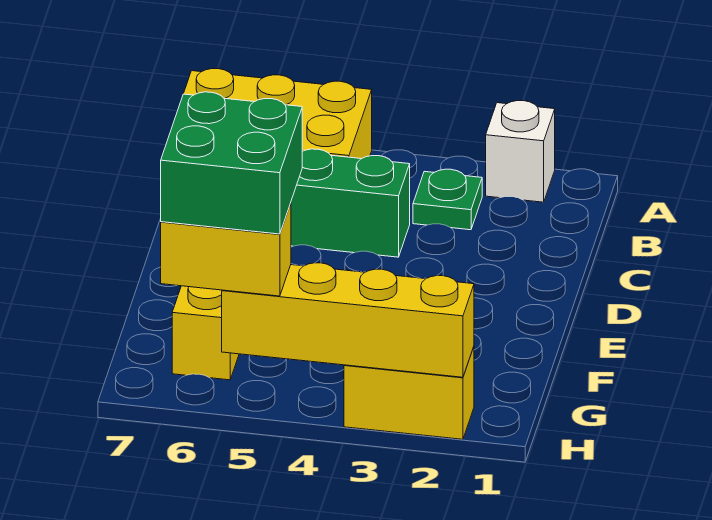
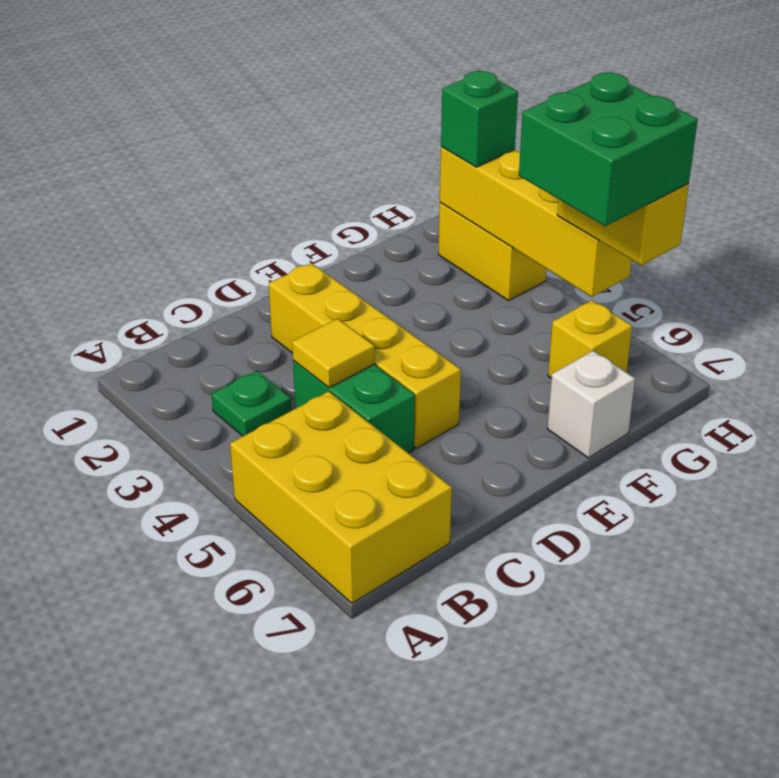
white 1x1 brick [486,101,555,202] -> white 1x1 brick moved to [547,351,635,458]
none -> yellow 1x1 tile [292,319,375,388]
none -> yellow 1x4 brick [269,263,461,448]
none -> green 1x1 brick [441,71,518,167]

